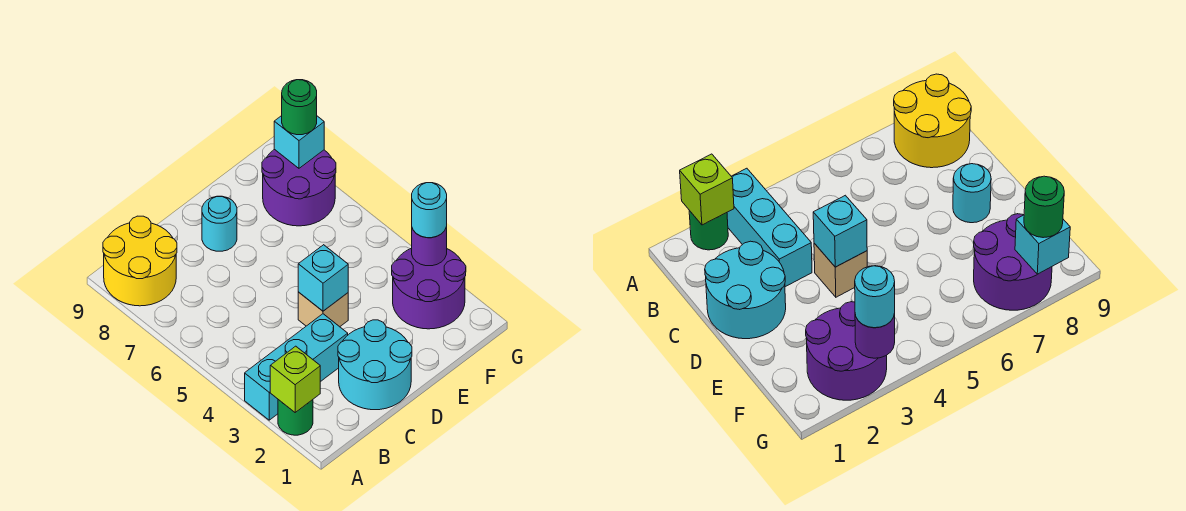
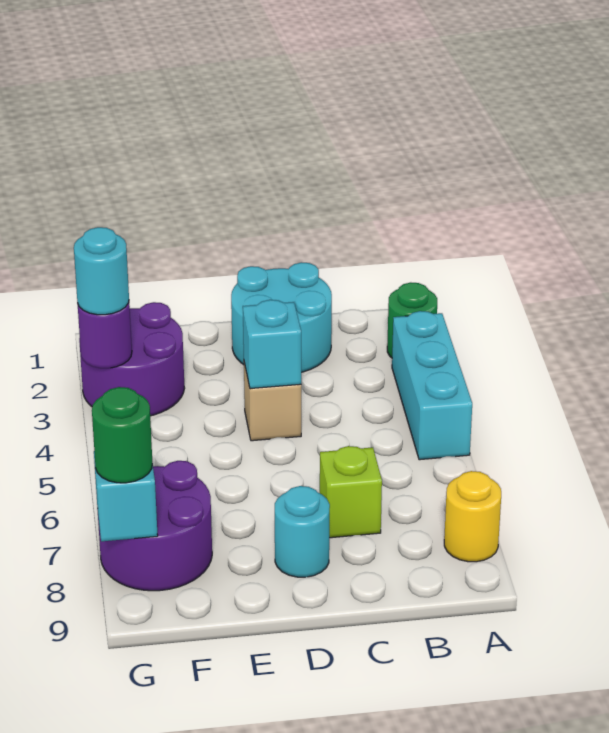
lime 1x1 brick [270,346,320,412] -> lime 1x1 brick moved to [320,446,382,538]
cyan 1x3 brick [245,314,348,420] -> cyan 1x3 brick turned to [392,311,472,460]
yellow 2x2 round brick [103,216,177,306] -> yellow 1x1 round brick [444,471,501,562]

